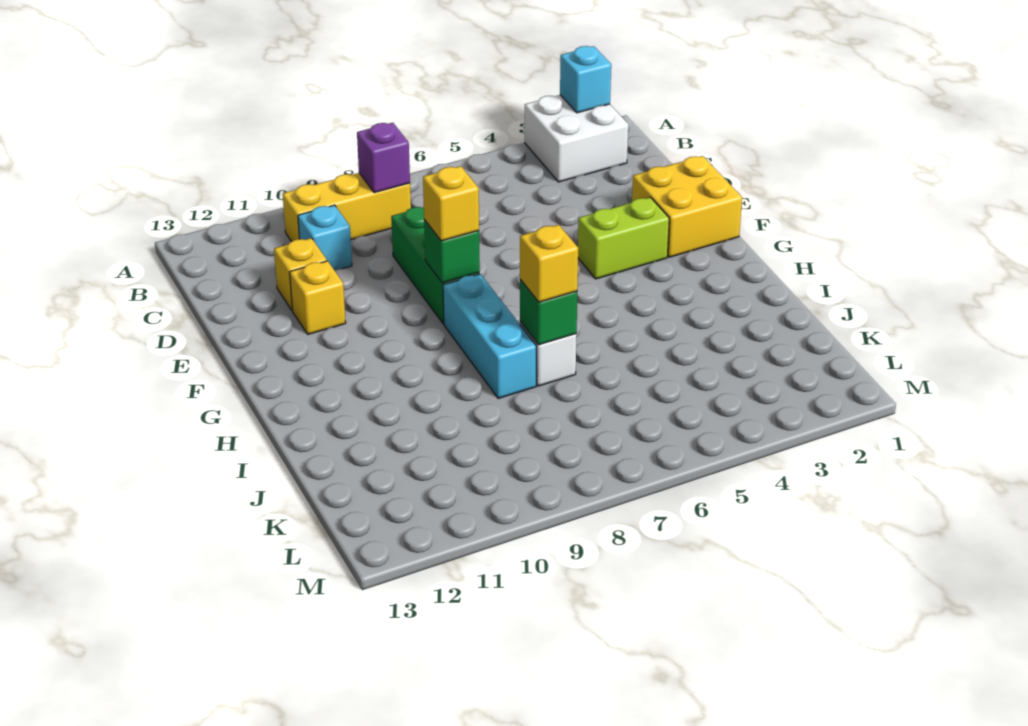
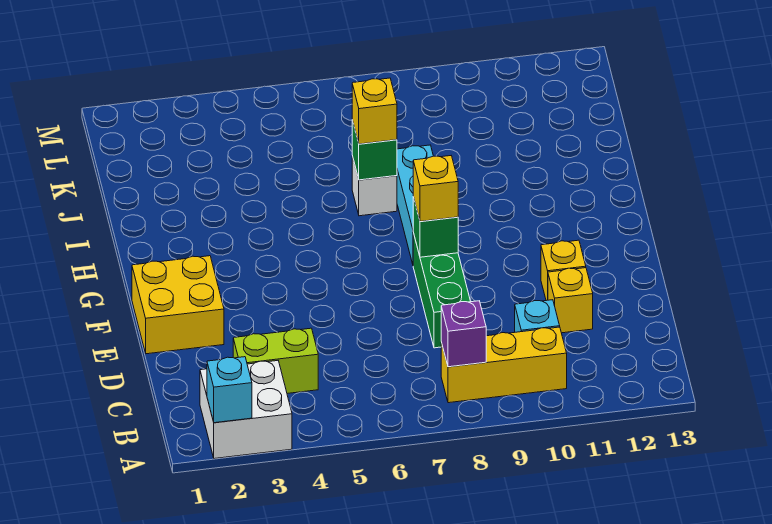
lime 1x2 brick [578,197,669,279] -> lime 1x2 brick moved to [233,328,318,394]

